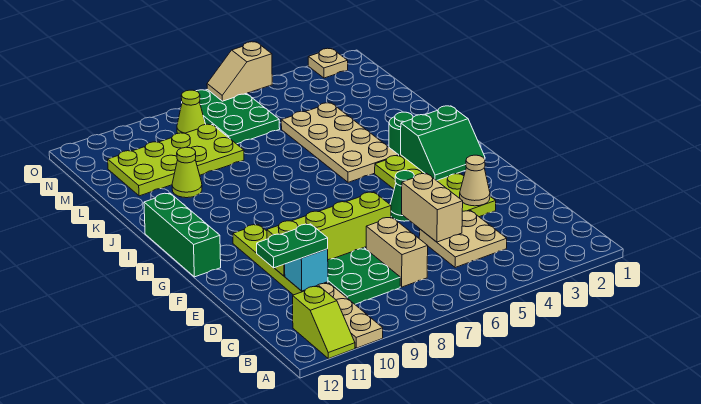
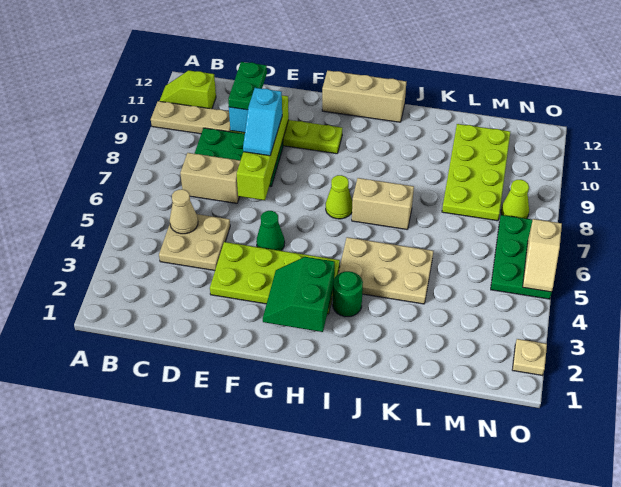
tan 1x2 brick [402,173,463,242] -> tan 1x2 brick moved to [352,178,414,230]
tan 1x1 cone [460,155,490,206] -> tan 1x1 cone moved to [170,189,198,234]
none -> cyan 1x2 slope [243,88,282,156]
green 1x3 brick [144,193,221,277] -> tan 1x3 brick [322,71,406,122]
tan 2x4 plate [281,103,399,182] -> tan 2x3 plate [338,237,433,304]
lime 1x1 cone [172,147,202,198] -> lime 1x1 cone moved to [326,175,352,219]
green 2x3 plate [197,89,280,144] -> green 2x3 plate turned to [491,215,552,299]
tan 1x2 slope [207,42,272,101] -> tan 1x2 slope turned to [523,219,562,292]

